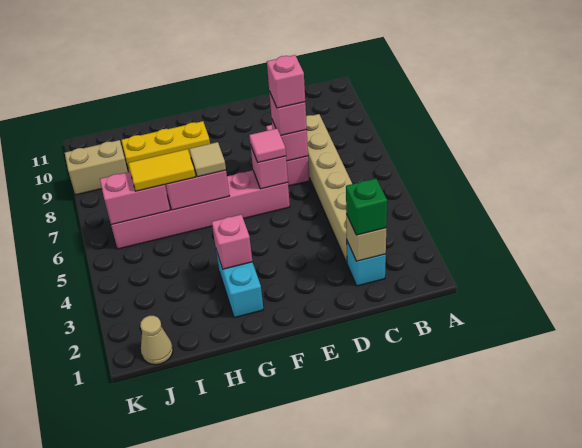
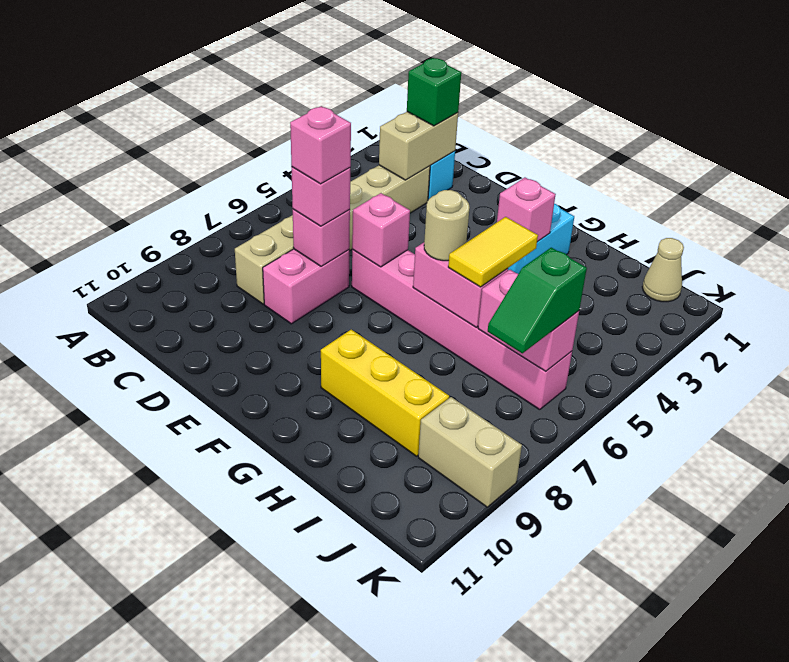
tan 1x1 brick [346,214,386,261] -> tan 1x2 brick [379,112,458,180]
pink 1x1 tile [249,129,286,162] -> none
tan 1x1 tile [189,142,226,177] -> tan 1x1 round brick [424,190,470,261]
yellow 1x2 tile [128,149,196,191] -> yellow 1x2 tile turned to [448,217,538,287]
none -> green 1x2 slope [488,248,587,353]

